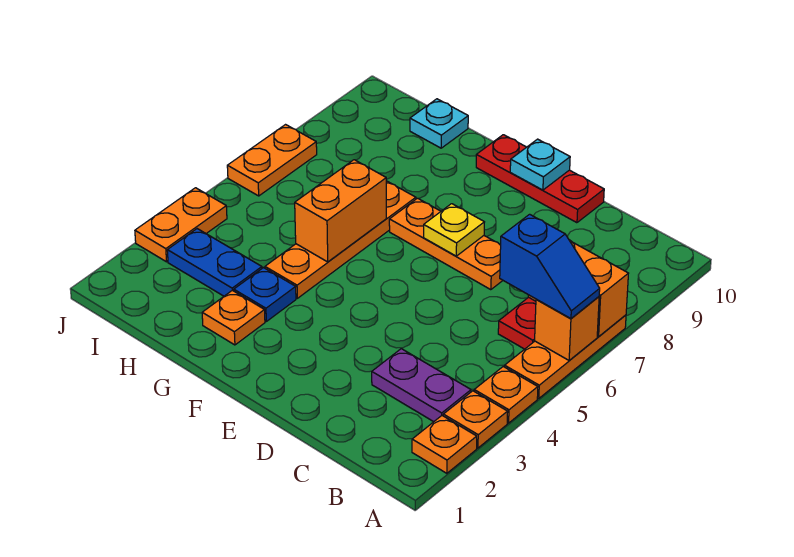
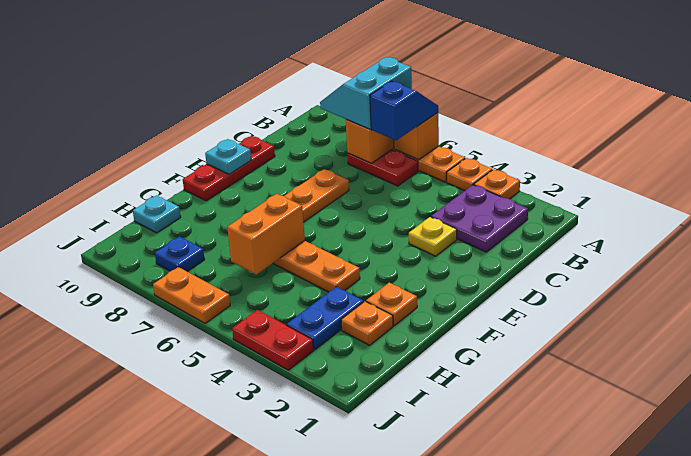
orange 1x1 plate [412,416,477,473] -> orange 1x1 plate moved to [341,301,393,345]
none -> cyan 2x2 slope [320,57,412,129]
purple 1x2 plate [372,349,471,422] -> purple 2x2 plate [431,185,528,252]
yellow 1x1 plate [424,204,484,256] -> yellow 1x1 plate moved to [409,217,457,256]
blue 1x1 plate [234,267,296,321] -> blue 1x1 plate moved to [155,236,205,271]
orange 1x2 brick [295,160,386,262] -> orange 1x2 brick turned to [227,194,305,274]
orange 1x2 plate [135,188,227,262] -> red 1x2 plate [232,310,314,370]

